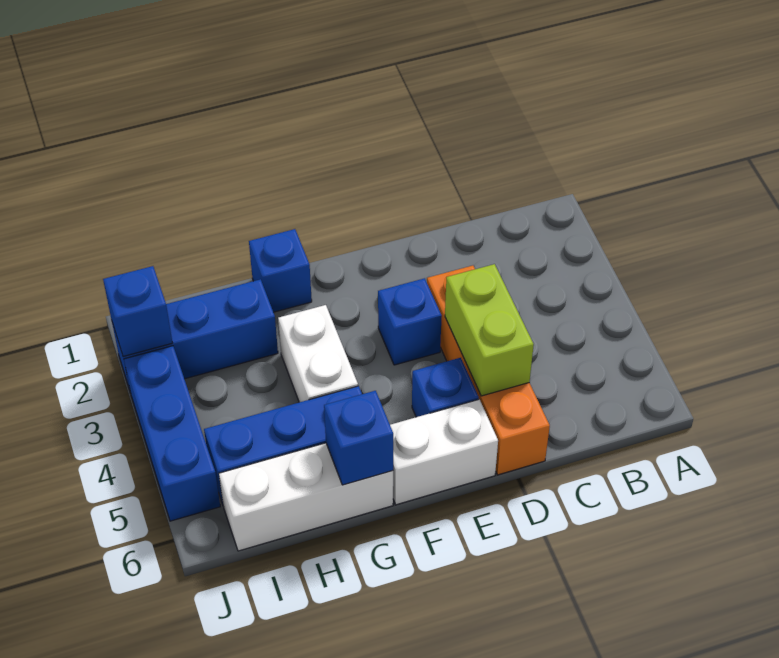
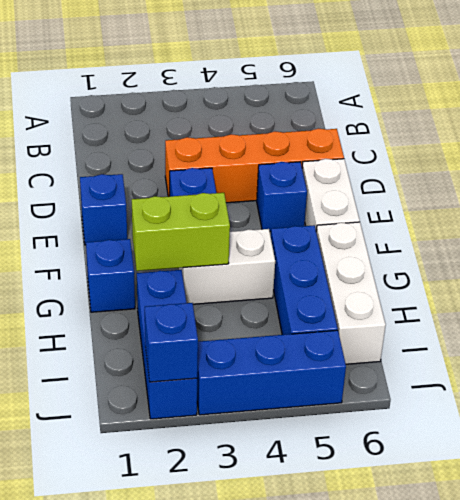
lime 1x2 brick [445,264,534,396] -> lime 1x2 brick moved to [132,193,230,271]
blue 1x1 brick [324,391,393,485] -> blue 1x1 brick moved to [80,174,127,245]

